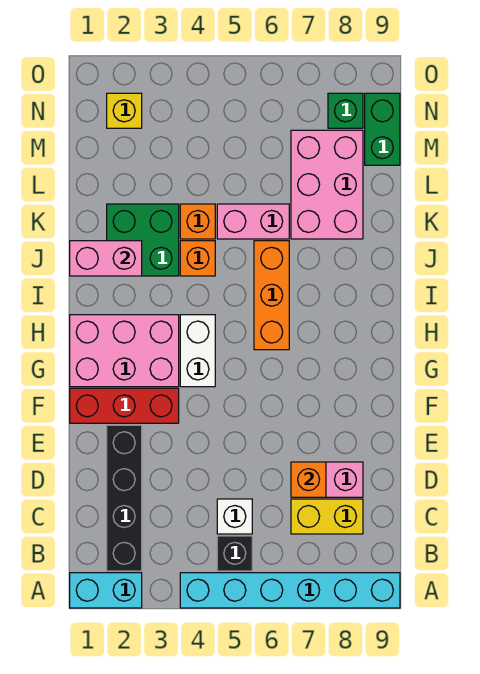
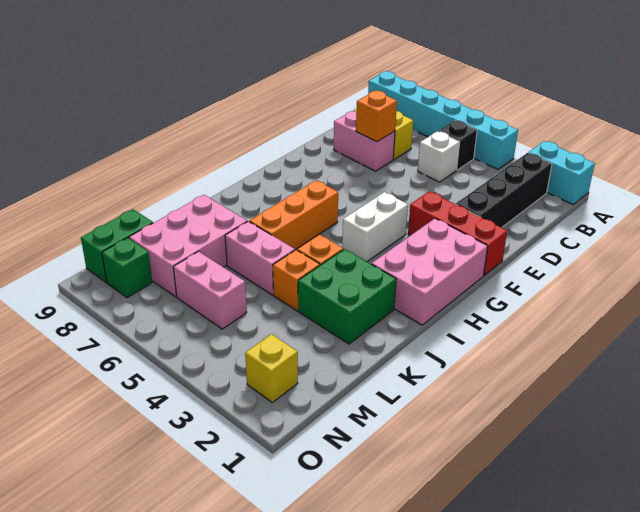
pink 2x3 brick [70,315,179,387] -> pink 2x3 brick turned to [372,218,488,325]
pink 1x2 brick [70,241,142,276] -> pink 1x2 brick moved to [173,251,247,329]

